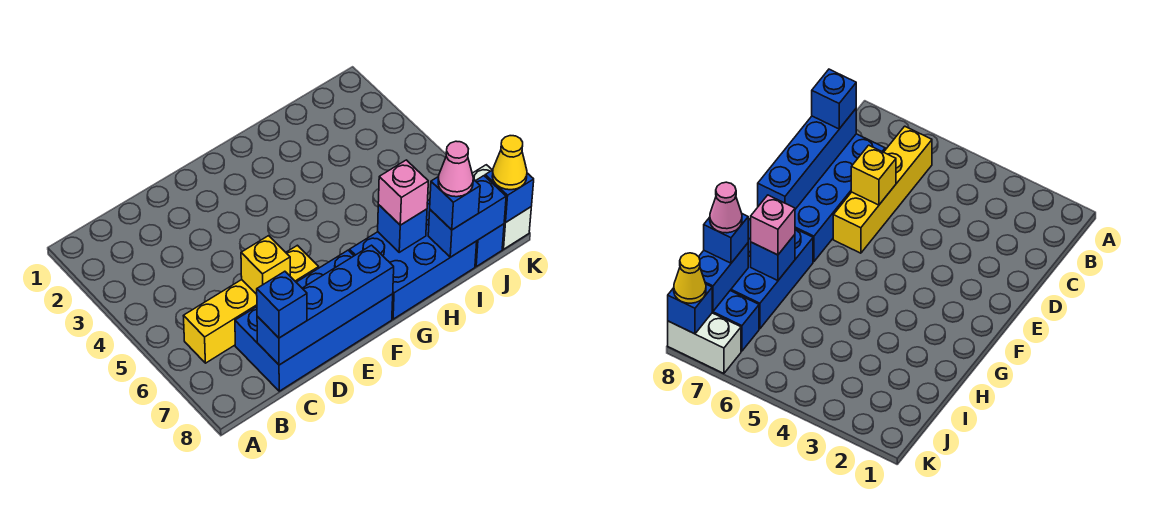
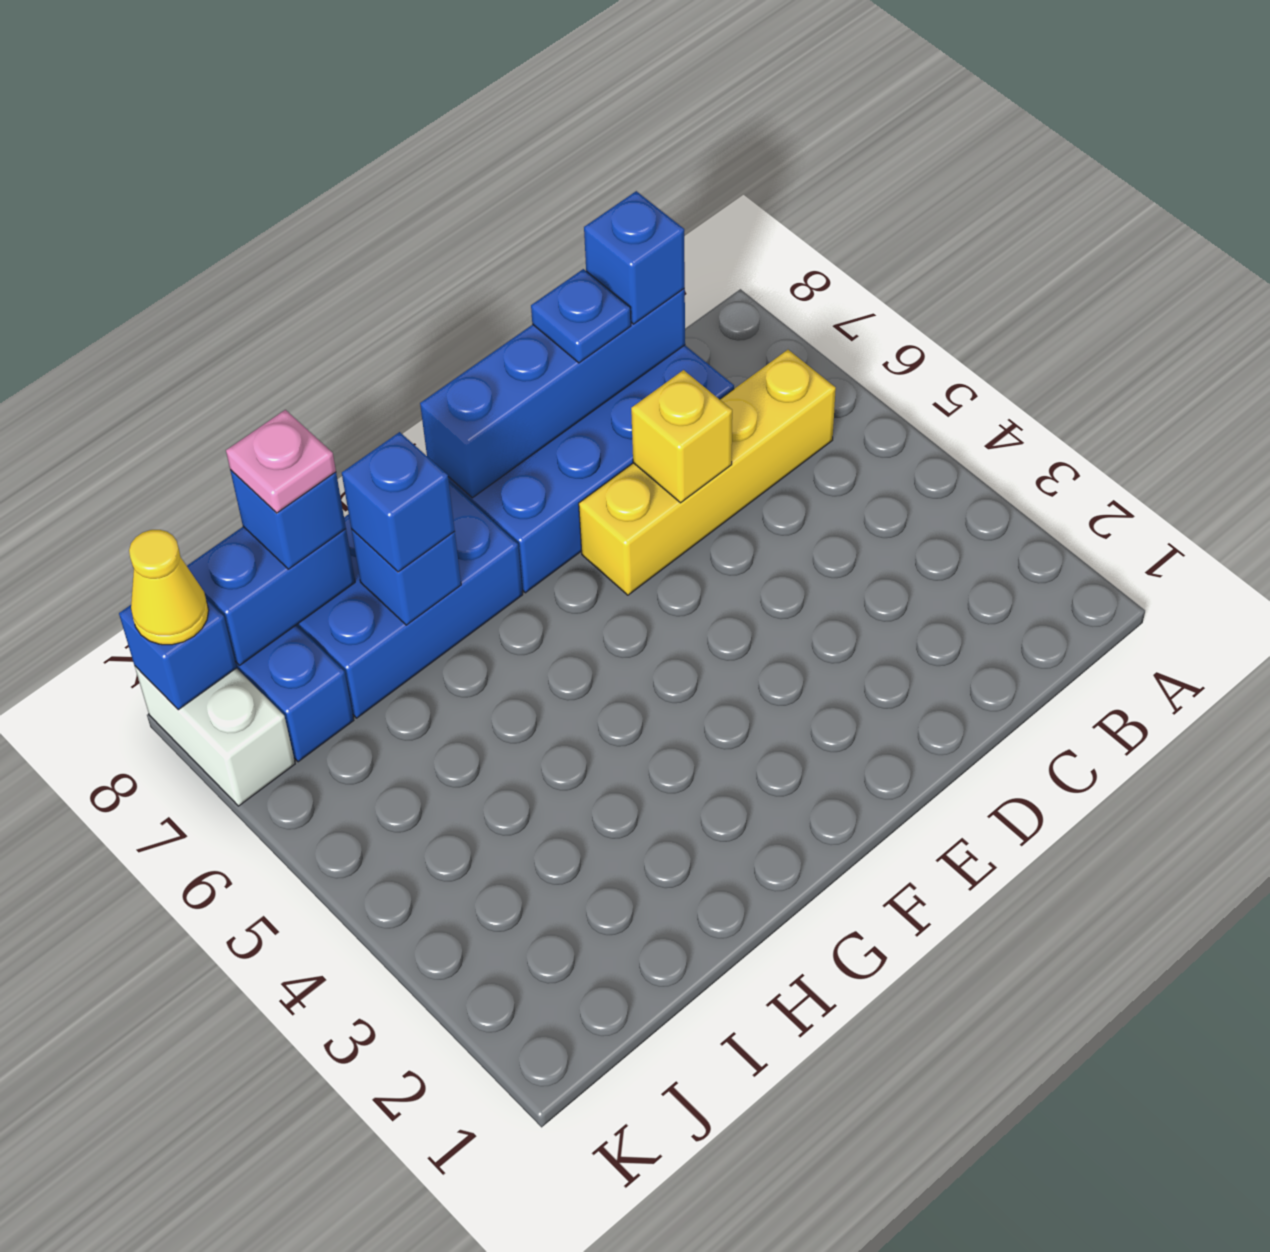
none -> blue 1x1 plate [531,269,631,363]
pink 1x1 brick [378,160,428,225] -> blue 1x1 brick [342,432,455,572]
pink 1x1 cone [438,141,473,197] -> pink 1x1 plate [226,410,336,513]

